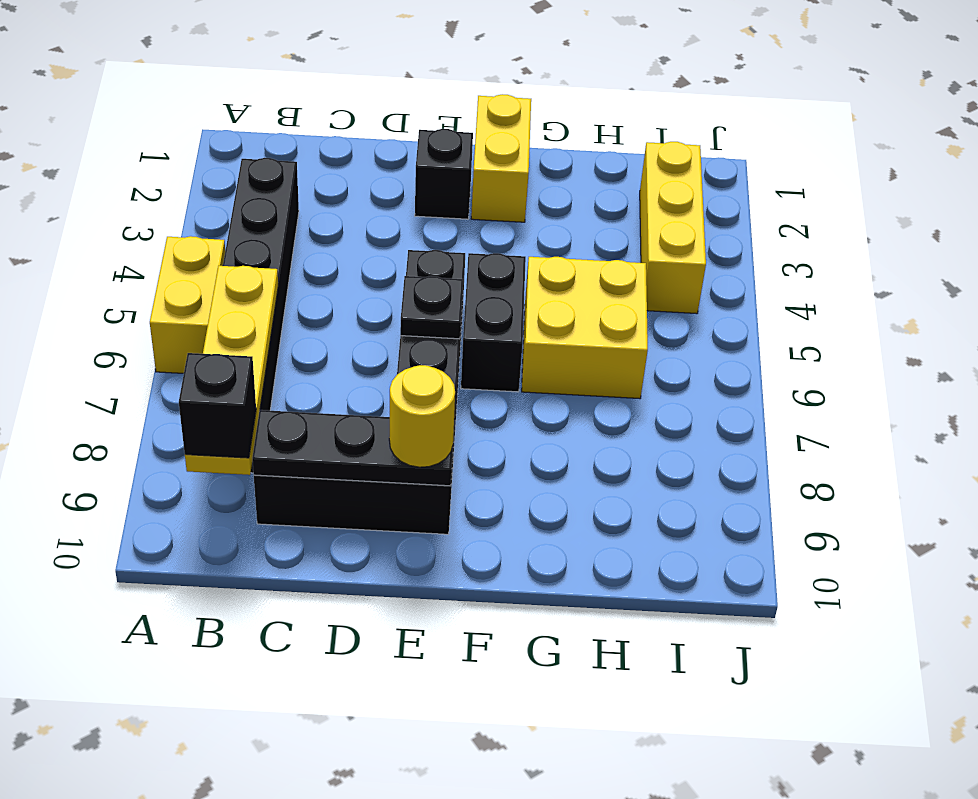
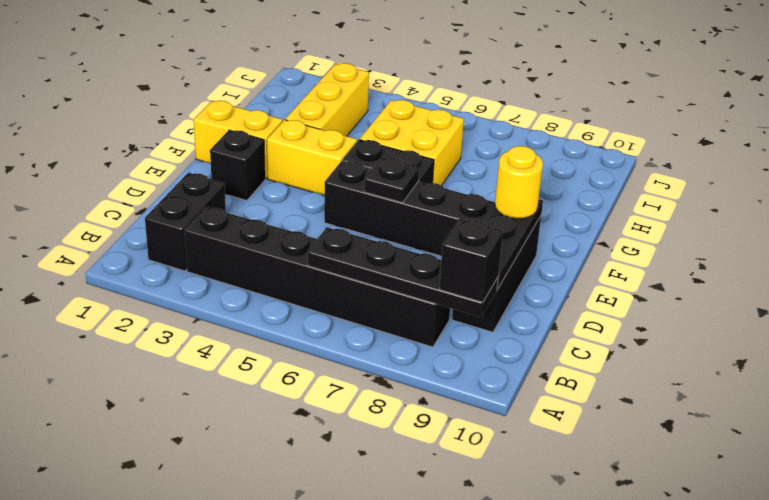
yellow 1x2 brick [150,236,225,373] -> yellow 1x2 brick moved to [267,120,357,195]
none -> black 1x2 brick [145,173,226,271]
yellow 1x4 plate [185,266,278,475] -> black 1x4 plate [308,227,498,317]
yellow 1x3 brick [640,142,706,314] -> yellow 1x3 brick turned to [285,63,369,136]

